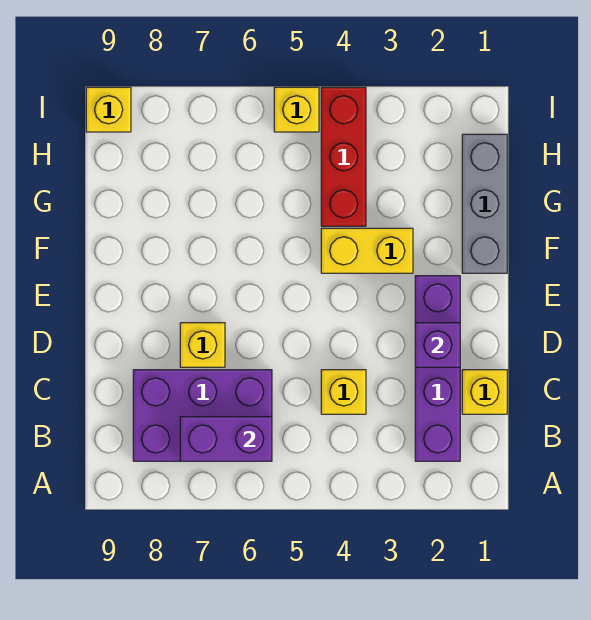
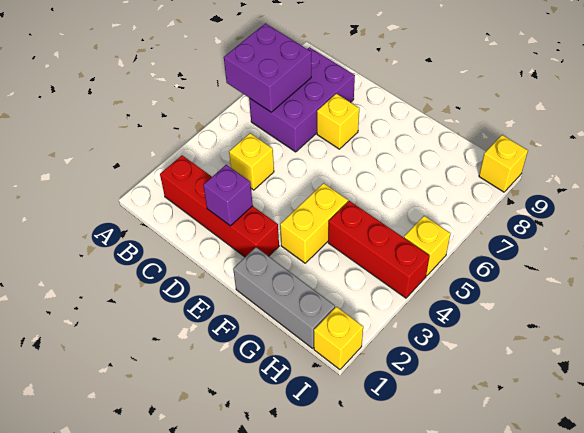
purple 1x4 brick [415,276,460,461] -> red 1x4 brick [160,155,279,257]
purple 1x2 brick [180,417,272,461] -> purple 2x2 brick [224,23,311,112]
yellow 1x1 brick [462,370,507,414] -> yellow 1x1 brick moved to [314,307,363,370]

